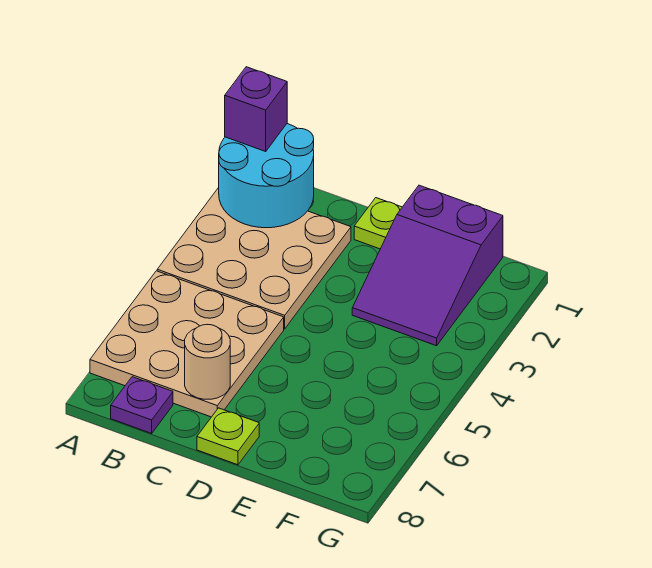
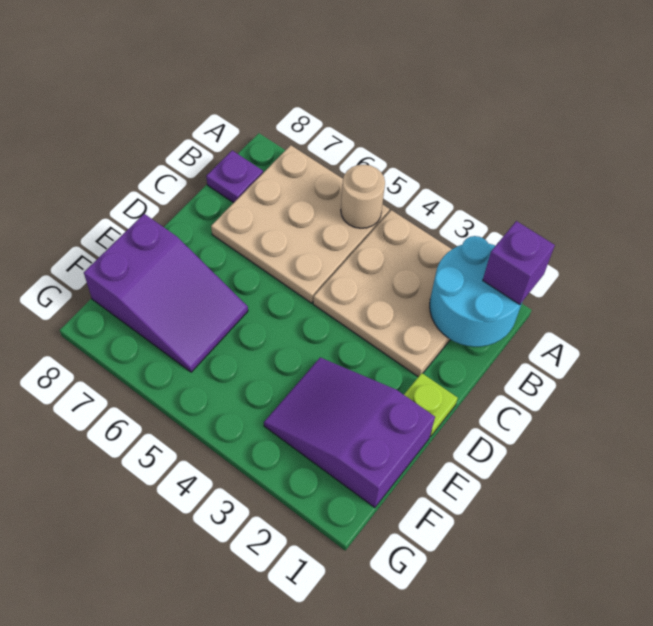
tan 1x1 round brick [185,325,230,399] -> tan 1x1 round brick moved to [341,165,385,228]
lime 1x1 plate [197,408,259,465] -> none
none -> purple 2x3 slope [84,214,248,372]

